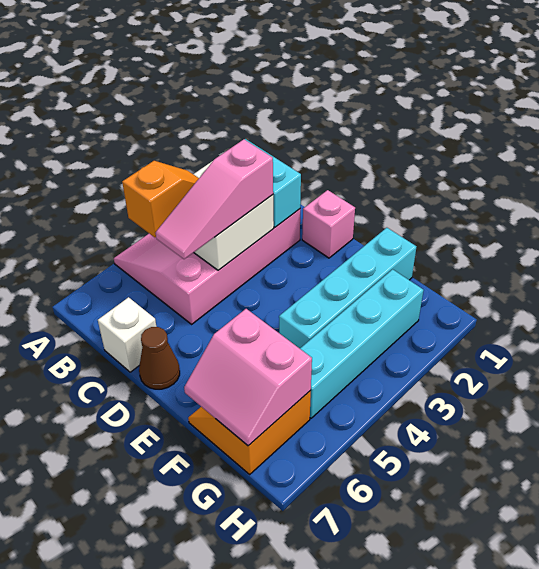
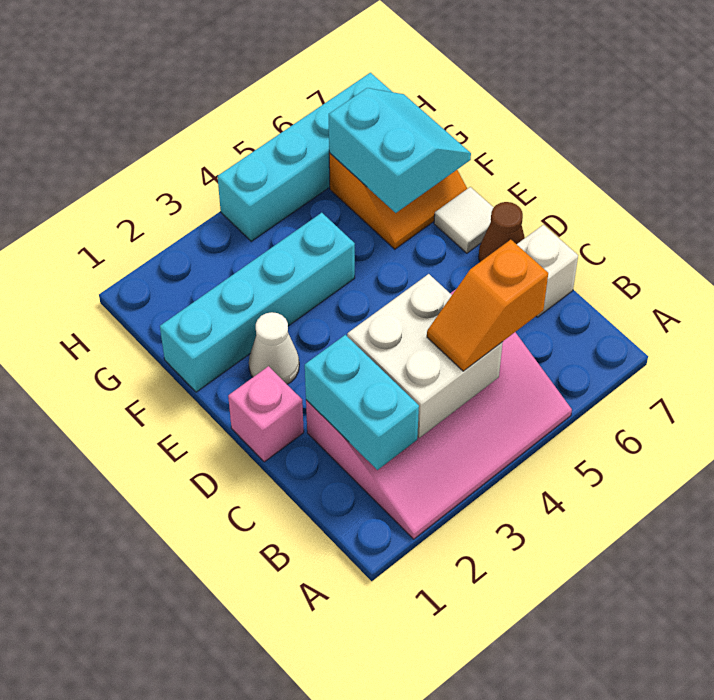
pink 1x3 slope [156,139,273,259] -> none
none -> white 1x1 cone [249,312,299,384]
none -> white 1x1 tile [434,187,494,253]
pink 2x2 slope [184,309,312,446] -> cyan 2x2 slope [329,88,471,213]
cyan 1x4 brick [300,269,424,418] -> cyan 1x4 brick moved to [217,73,392,241]

